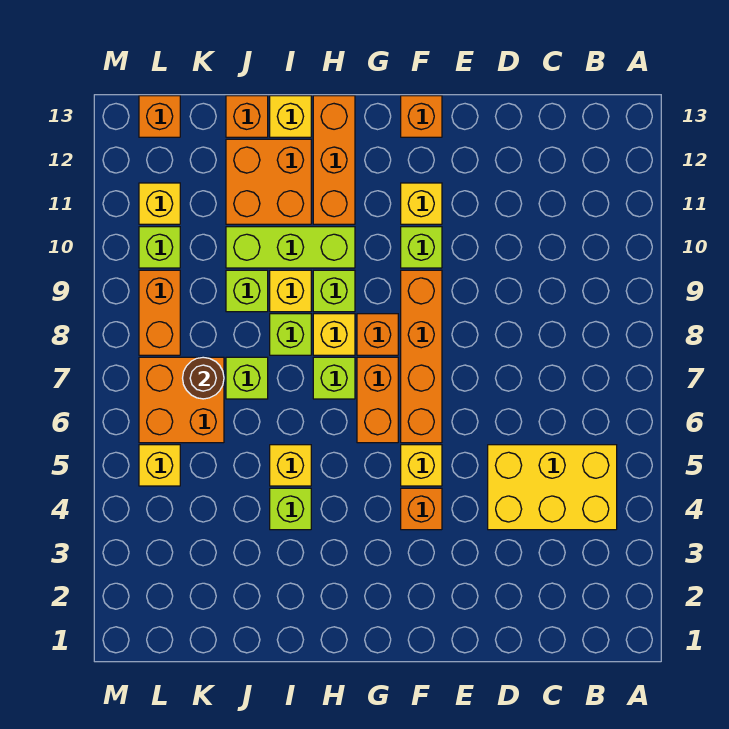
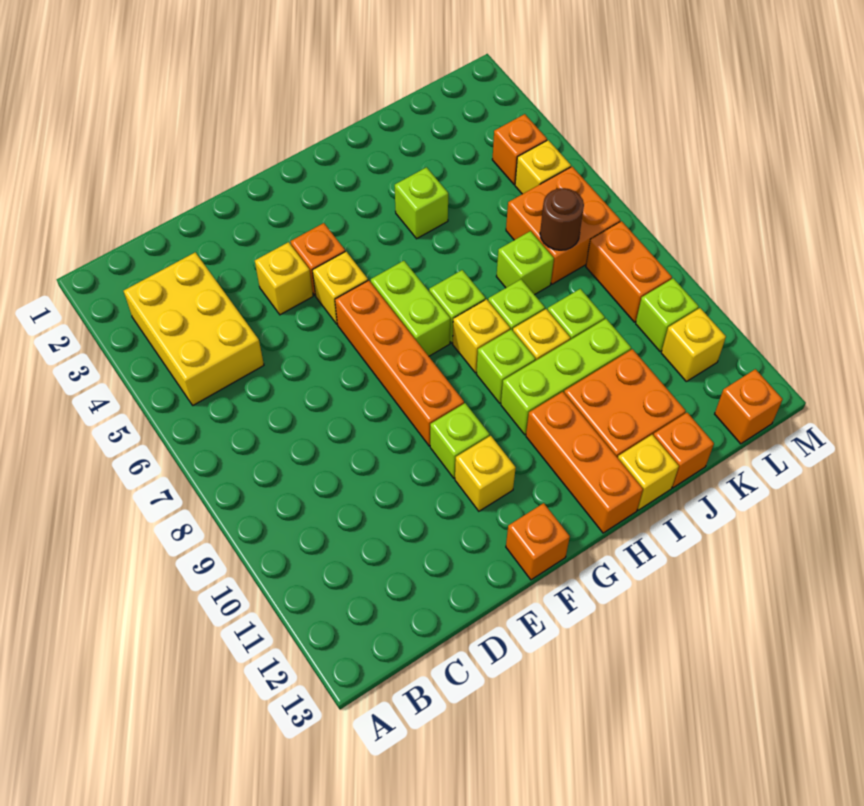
yellow 2x3 brick [488,445,617,530] -> yellow 2x3 brick turned to [124,252,264,405]
orange 1x2 brick [357,357,398,443] -> lime 1x2 brick [371,261,450,356]
orange 1x1 brick [357,314,398,355] -> orange 1x1 brick moved to [492,114,547,184]
yellow 1x1 brick [270,445,311,486] -> yellow 1x1 brick moved to [255,242,313,315]

